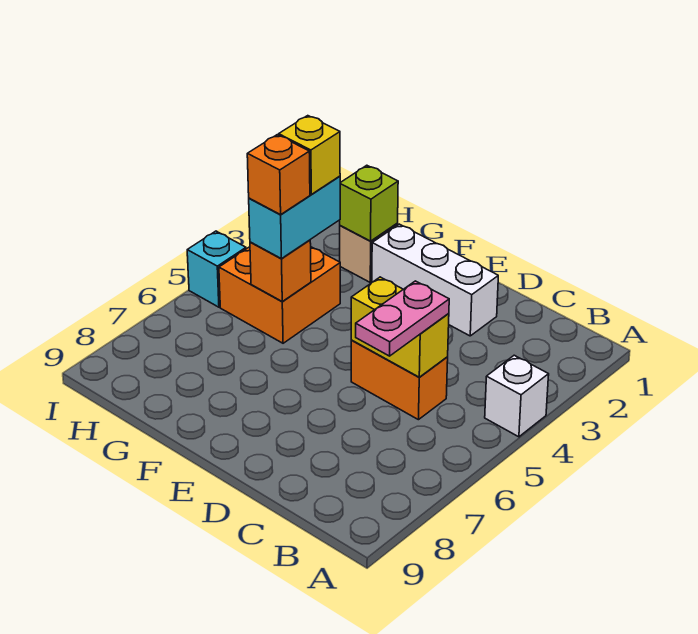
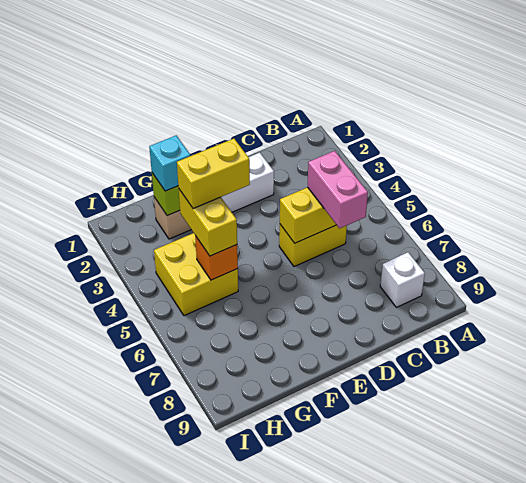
white 1x1 brick [485,355,549,437] -> white 1x1 brick moved to [380,252,425,307]
orange 1x2 brick [351,340,448,420] -> yellow 1x2 brick [279,225,347,267]
pink 1x2 plate [356,281,449,356] -> pink 1x2 brick [308,151,368,228]
orange 2x2 brick [219,247,340,343] -> yellow 2x2 brick [154,233,238,316]
cyan 1x2 brick [249,176,340,259] -> yellow 1x2 brick [179,189,237,256]
yellow 1x1 brick [279,116,340,195] -> yellow 1x2 brick [177,139,250,209]
orange 1x1 brick [247,135,310,215] -> none
cyan 1x1 brick [187,231,246,307] -> cyan 1x1 brick moved to [149,135,190,191]

